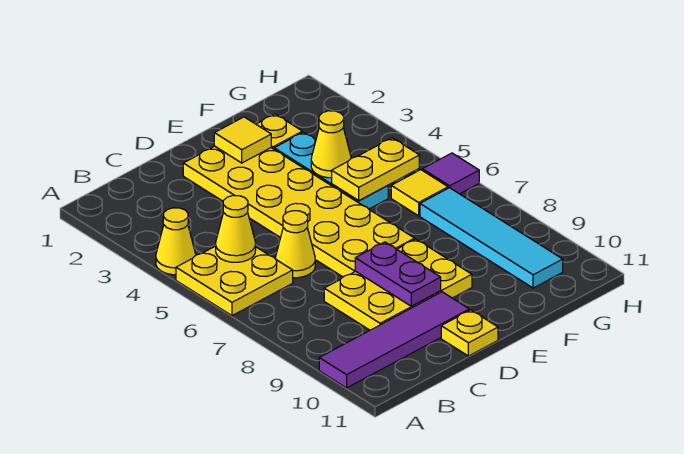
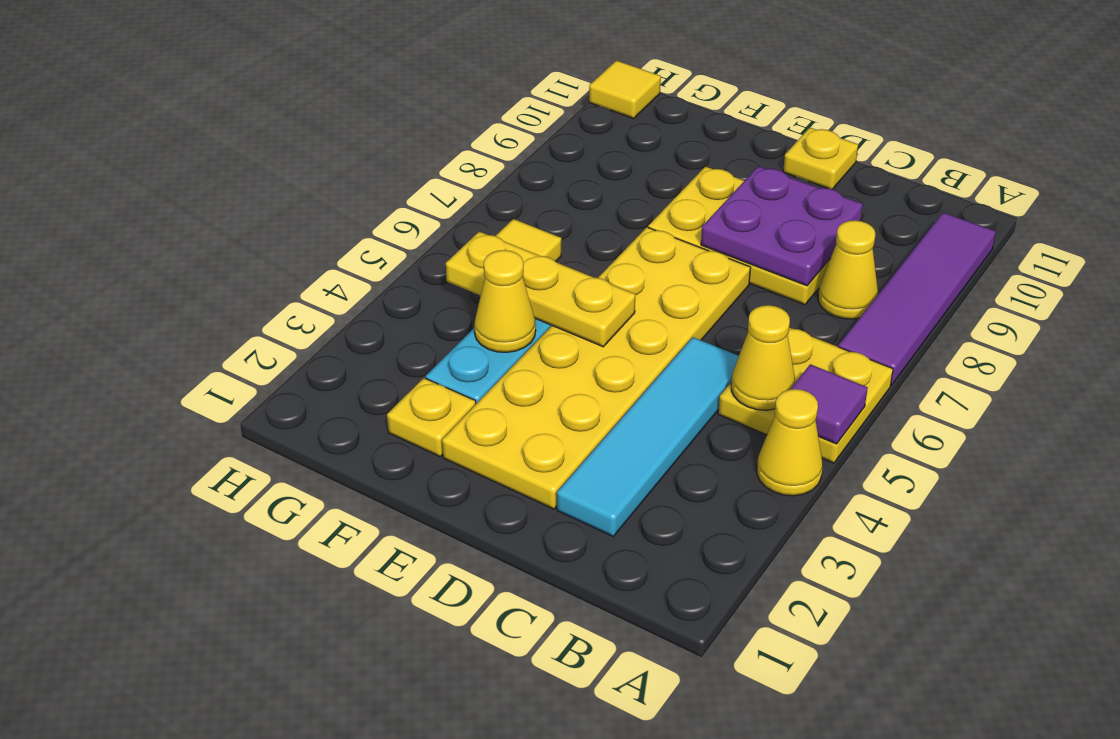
purple 1x4 tile [319,292,469,388] -> purple 1x4 tile turned to [838,213,996,385]
yellow 1x1 cone [275,211,315,278] -> yellow 1x1 cone moved to [818,220,878,319]
purple 1x2 plate [355,242,441,306] -> purple 2x2 plate [701,166,863,286]
yellow 1x1 tile [214,117,271,163] -> yellow 1x1 tile moved to [589,61,661,118]
yellow 1x2 plate [332,138,419,201] -> yellow 1x3 plate [446,232,635,347]
cyan 1x4 tile [420,188,563,288] -> cyan 1x4 tile moved to [557,337,739,536]
purple 1x1 tile [422,153,479,194] -> purple 1x1 tile moved to [790,364,868,444]

